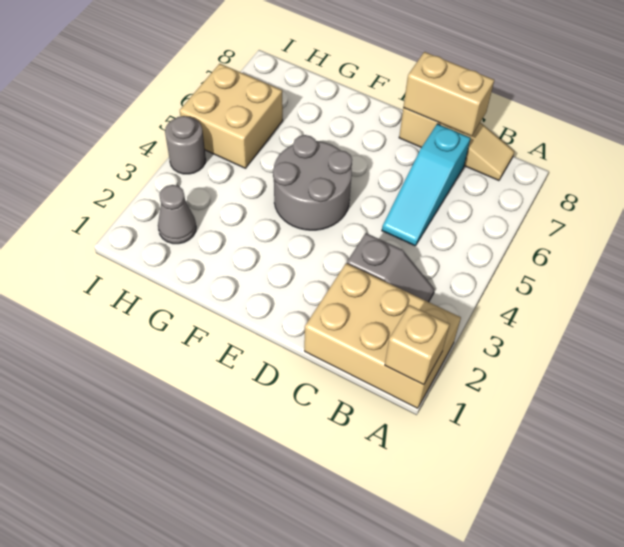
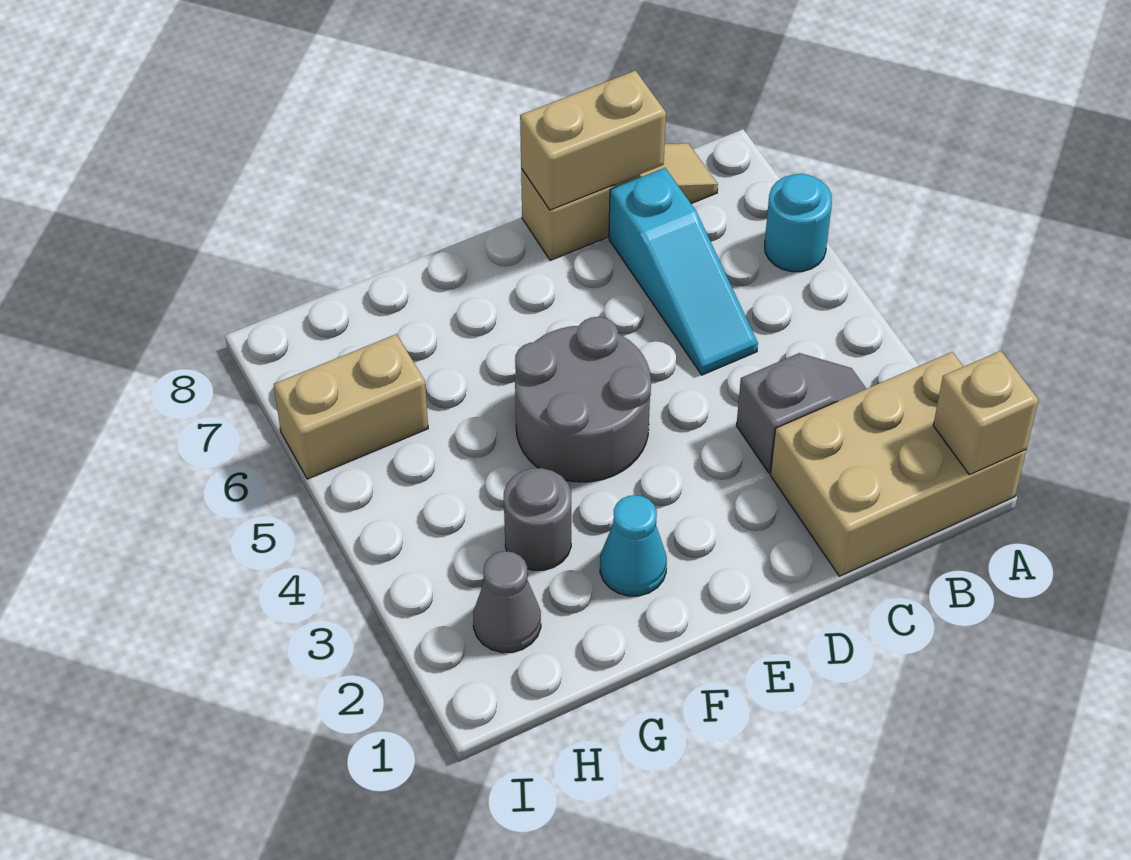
none -> cyan 1x1 round brick [765,174,832,272]
none -> cyan 1x1 cone [600,495,667,596]
tan 2x2 brick [180,64,283,168] -> tan 1x2 brick [274,334,428,479]
grey 1x1 round brick [165,116,206,174] -> grey 1x1 round brick moved to [504,468,571,570]

